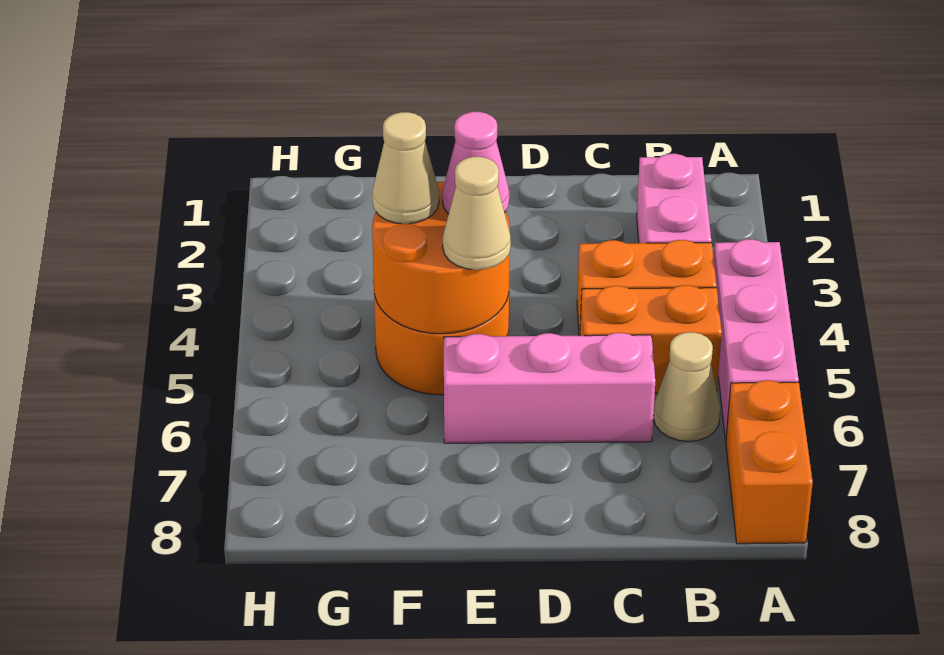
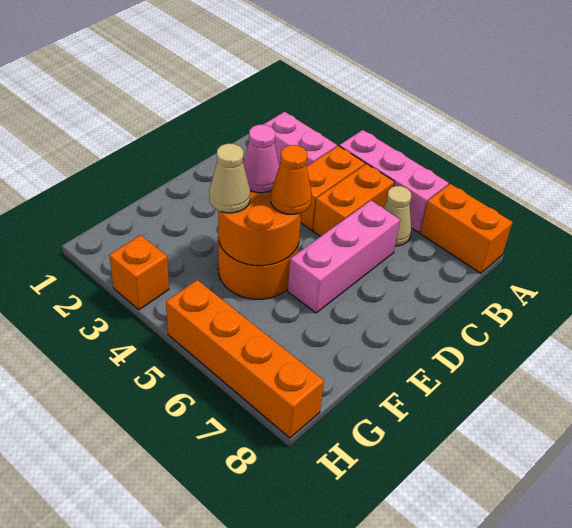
tan 1x1 cone [443,157,511,270] -> orange 1x1 cone [271,145,312,214]
none -> orange 1x1 brick [109,235,169,310]
none -> orange 1x4 brick [166,280,324,438]

